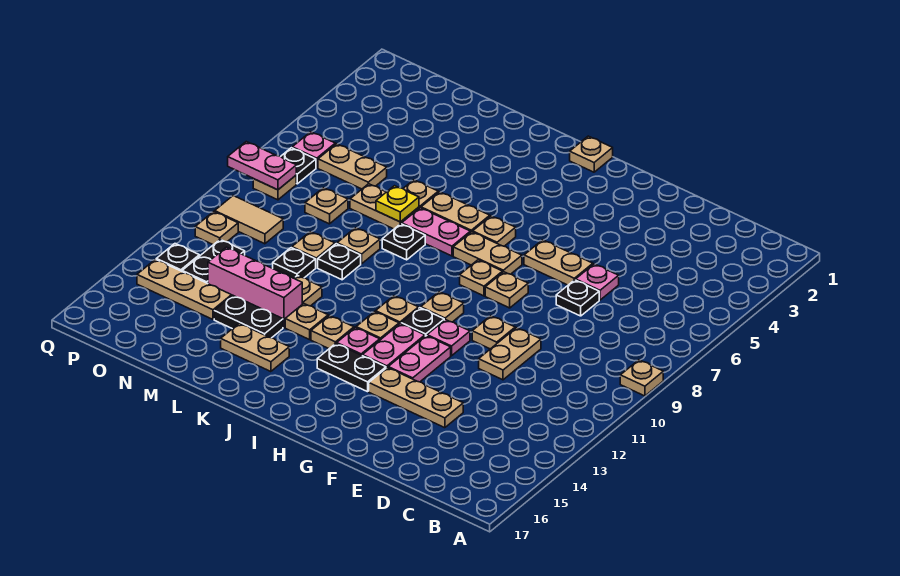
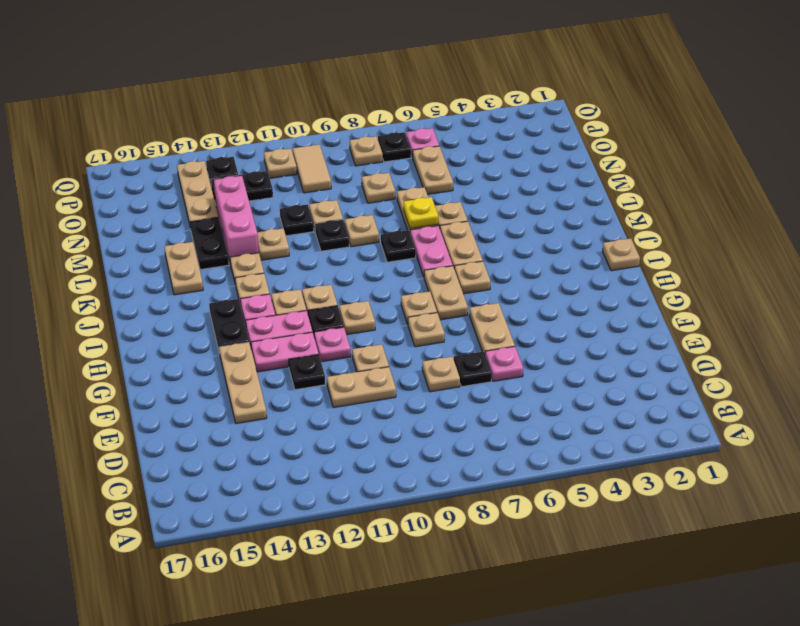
tan 1x1 plate [620,360,663,396] -> tan 1x1 plate moved to [422,357,460,392]
none -> black 1x1 plate [289,354,325,390]
pink 1x2 plate [228,142,296,190] -> none

